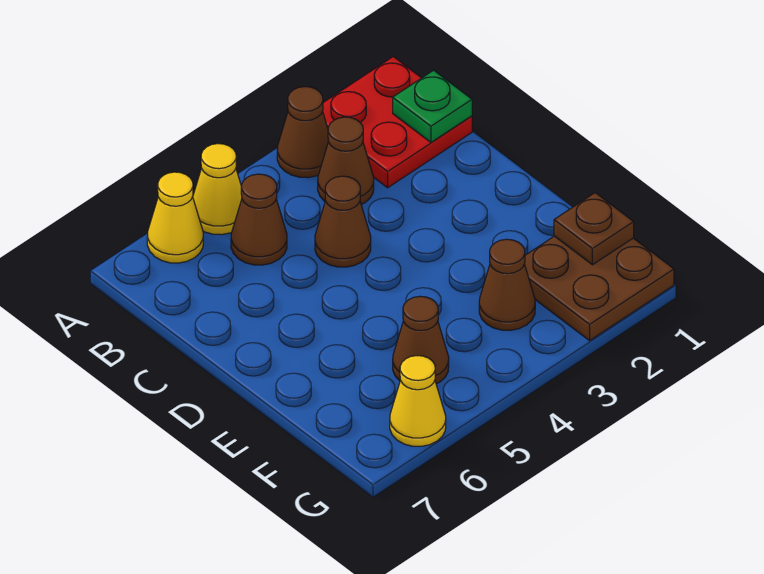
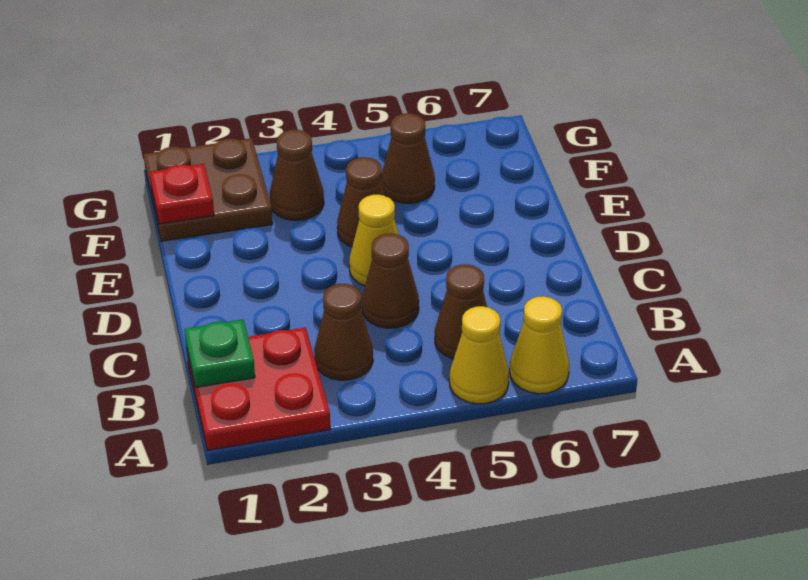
brown 1x1 cone [277,87,328,178] -> brown 1x1 cone moved to [337,157,385,247]
brown 1x1 plate [554,193,634,265] -> red 1x1 plate [150,164,214,224]
yellow 1x1 cone [390,356,446,446] -> yellow 1x1 cone moved to [349,195,399,286]

